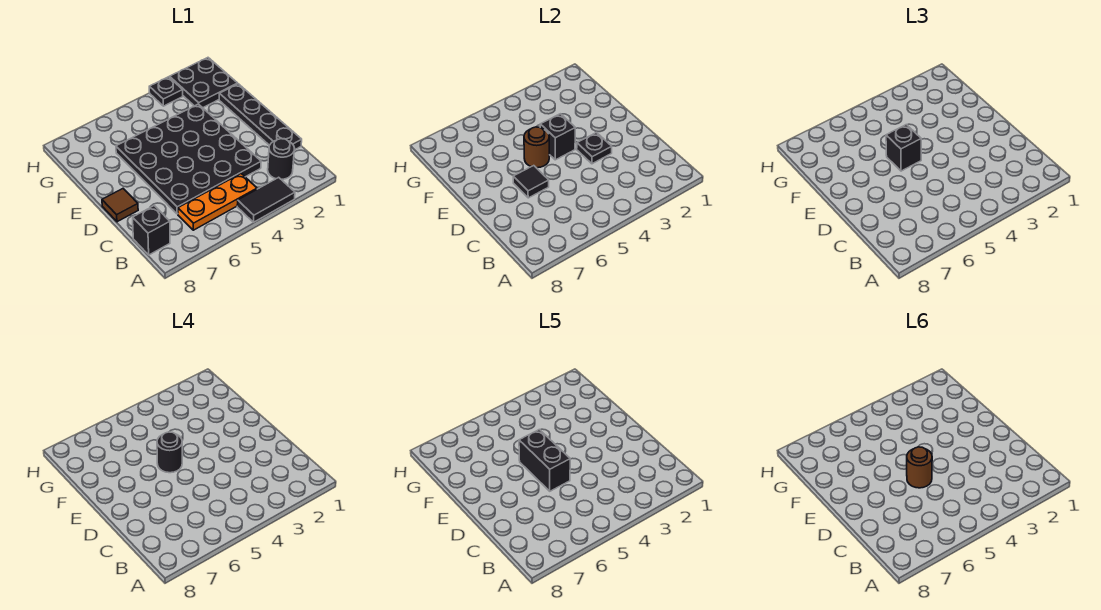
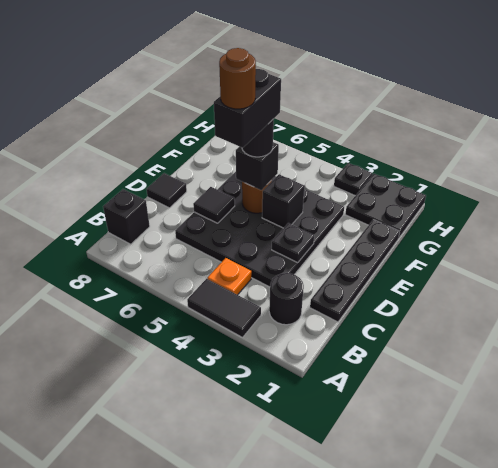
orange 1x3 plate [178,174,257,230] -> orange 1x1 plate [207,258,251,295]
brown 1x1 tile [102,189,138,222] -> black 1x1 tile [146,173,187,208]

